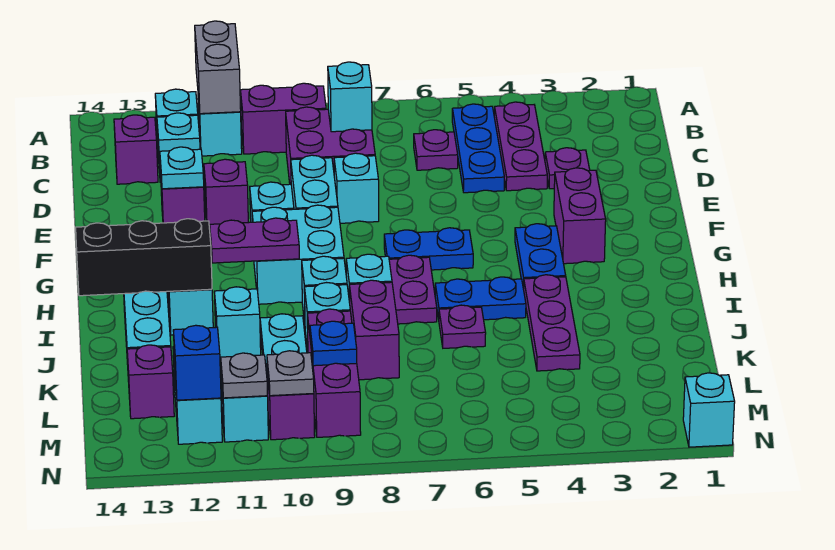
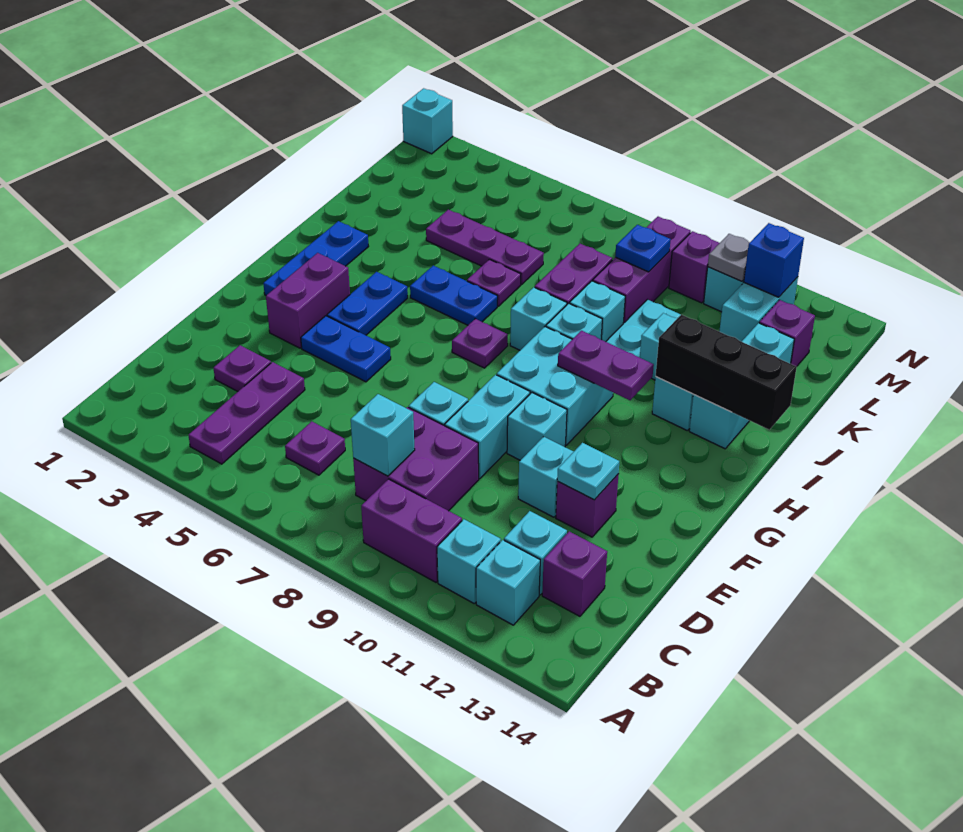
grey 1x2 brick [195,21,241,114] -> none
blue 1x3 plate [452,104,504,193] -> blue 1x3 plate moved to [263,221,369,295]
purple 1x1 brick [204,159,248,229] -> cyan 1x1 brick [518,437,574,517]
blue 1x2 plate [384,228,473,270] -> blue 1x2 plate moved to [301,316,391,382]
purple 1x2 plate [389,255,437,324] -> purple 1x1 plate [452,319,508,368]
purple 1x3 plate [524,275,580,371] -> purple 1x3 plate turned to [426,210,544,284]
grey 1x1 plate [267,351,314,396] -> none

